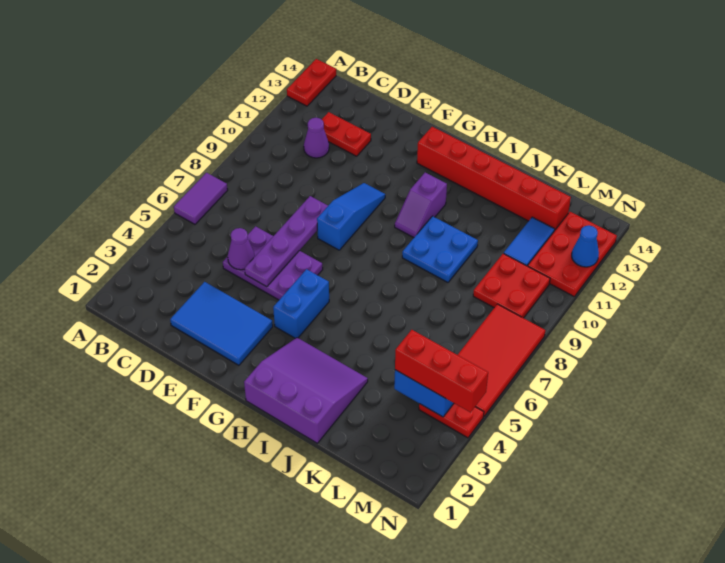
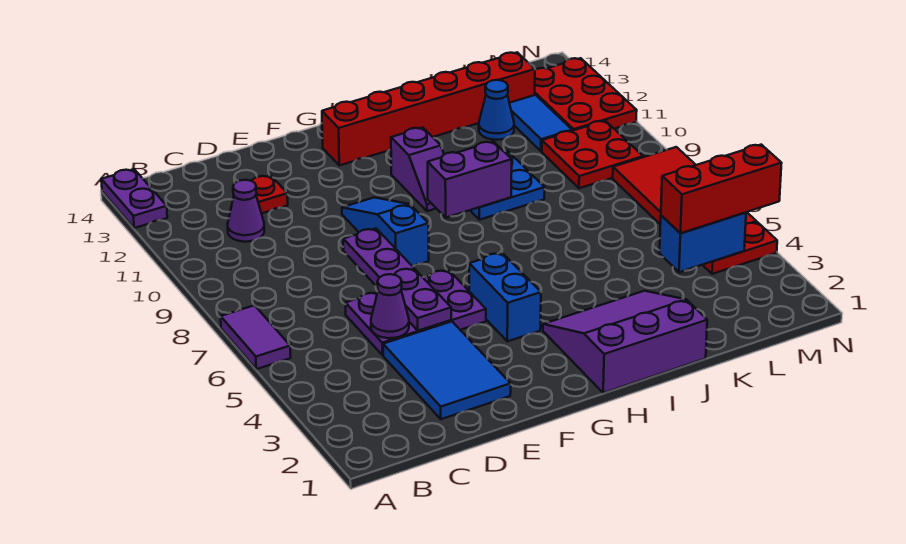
red 1x2 plate [287,59,336,106] -> purple 1x2 plate [101,169,167,228]
red 1x2 plate [322,112,371,156] -> red 1x1 plate [252,175,288,213]
blue 2x3 tile [170,282,273,365] -> blue 2x3 tile turned to [383,322,511,419]
none -> purple 1x2 brick [428,141,512,218]
blue 1x1 cone [572,225,599,267] -> blue 1x1 cone moved to [479,80,514,140]

